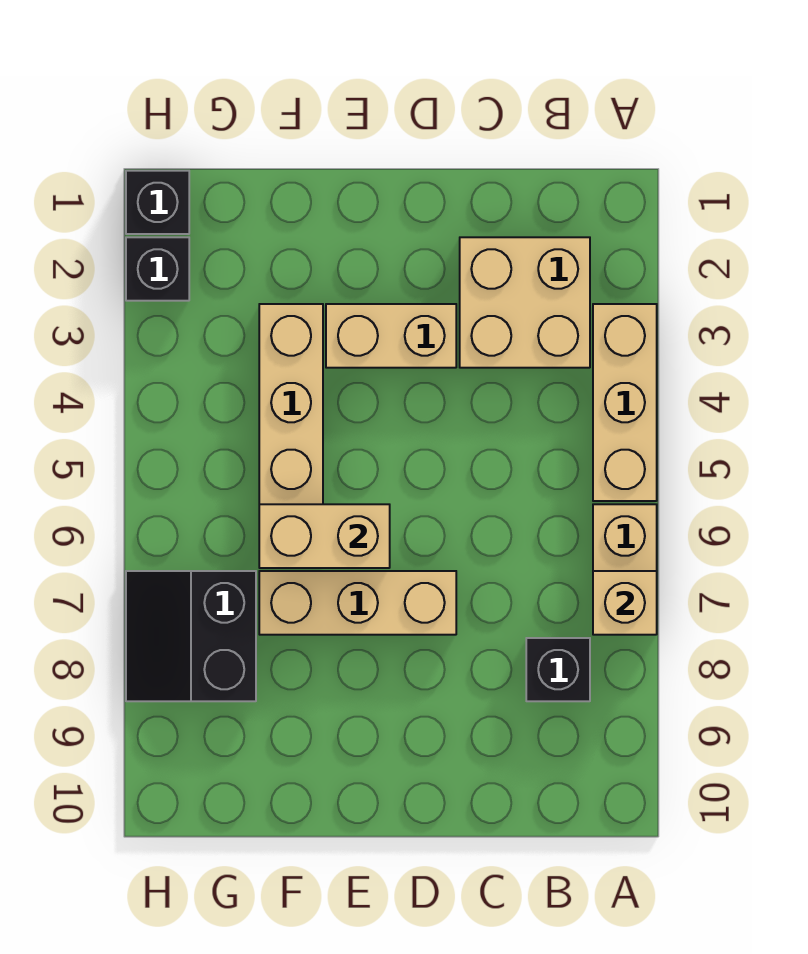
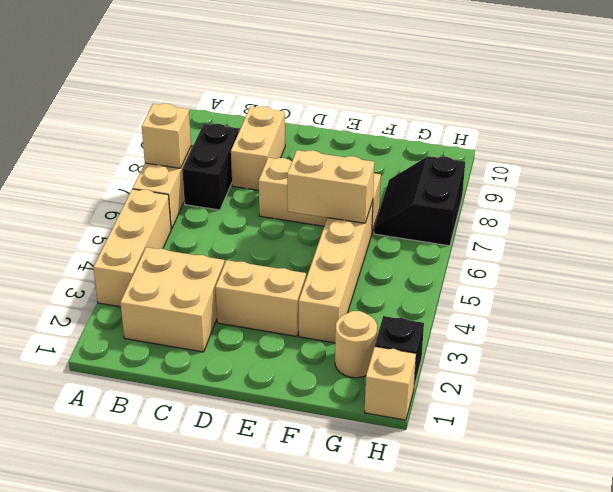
black 1x1 brick [526,638,590,701] -> black 1x2 brick [182,124,239,210]
none -> tan 1x2 brick [231,106,285,190]
none -> tan 1x1 round brick [335,311,377,378]
black 2x2 slope [126,571,256,701] -> black 2x2 slope turned to [374,156,465,246]
black 1x1 brick [126,171,189,234] -> tan 1x1 brick [365,346,416,420]

